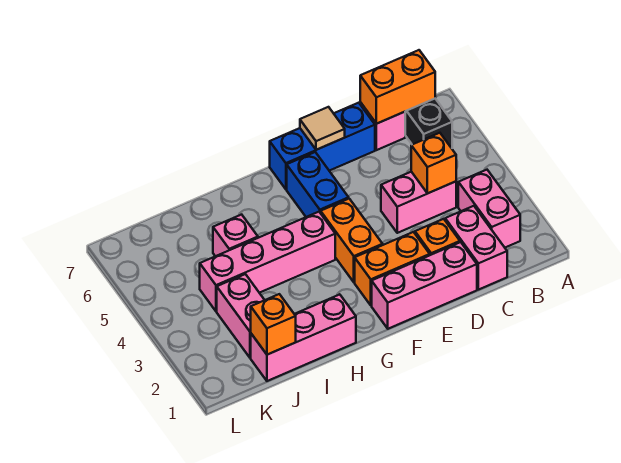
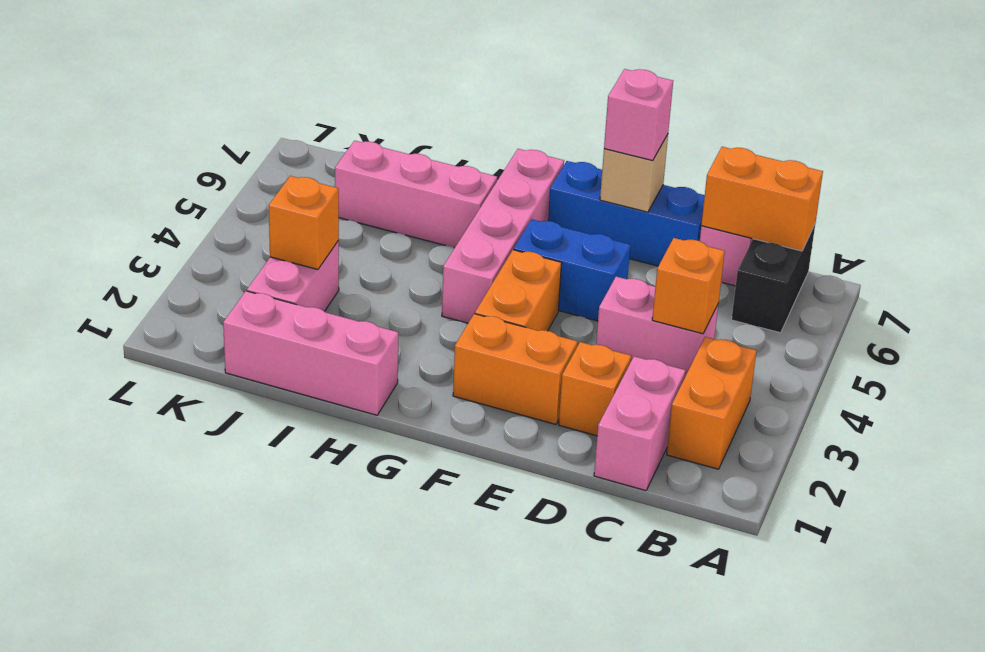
pink 1x2 brick [458,170,520,247] -> orange 1x2 brick [667,337,757,469]
pink 1x3 brick [372,242,477,329] -> pink 1x3 brick moved to [335,141,497,248]
tan 1x1 tile [300,107,345,150] -> tan 1x1 brick [600,135,668,212]
blue 1x2 brick [287,152,349,217] -> blue 1x2 brick turned to [514,219,630,321]
pink 1x4 brick [200,212,335,311] -> pink 1x4 brick turned to [442,149,564,323]
pink 1x1 brick [213,215,258,256] -> pink 1x1 brick moved to [604,69,673,161]
orange 1x1 brick [251,294,296,355] -> orange 1x1 brick moved to [269,176,339,270]

